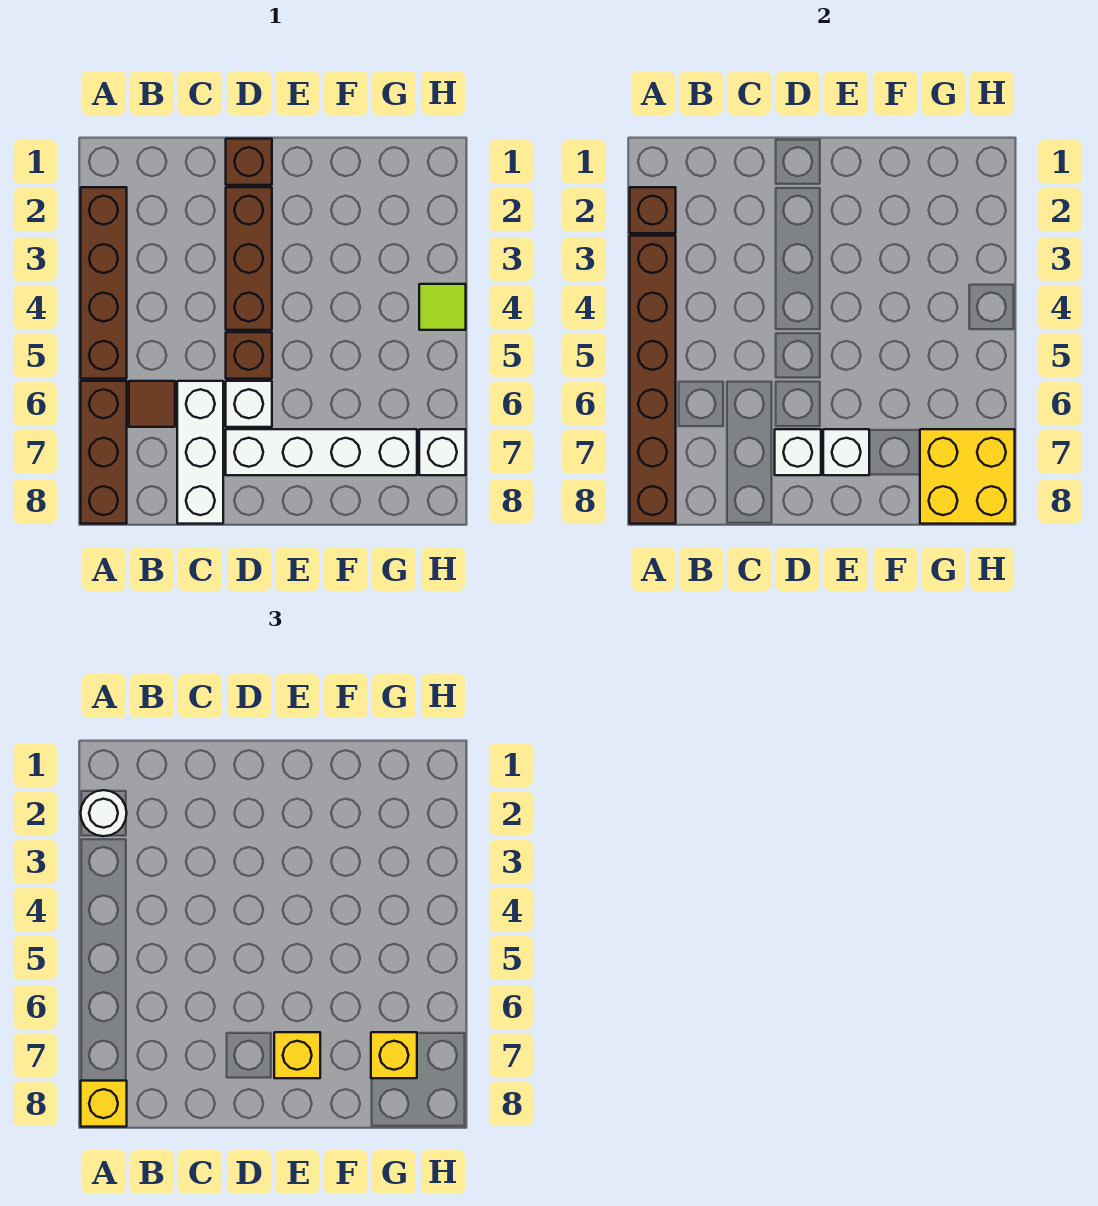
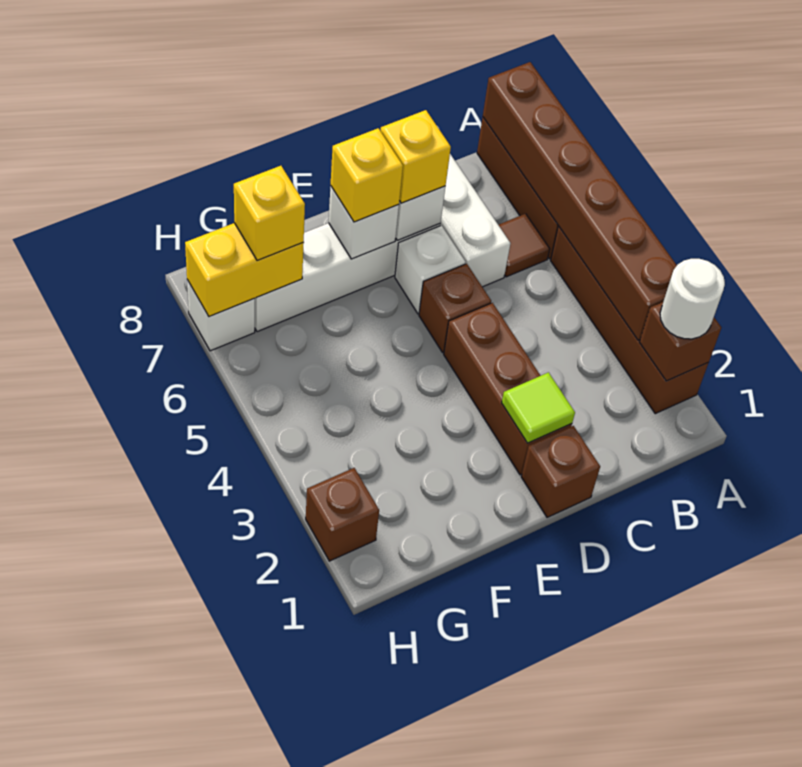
yellow 1x1 brick [81,1081,127,1127] -> yellow 1x1 brick moved to [381,110,451,203]
yellow 2x2 brick [920,429,1015,524] -> yellow 1x2 brick [185,223,304,317]
none -> brown 1x1 brick [306,468,379,561]
lime 1x1 tile [419,284,466,330] -> lime 1x1 tile moved to [502,372,575,443]

